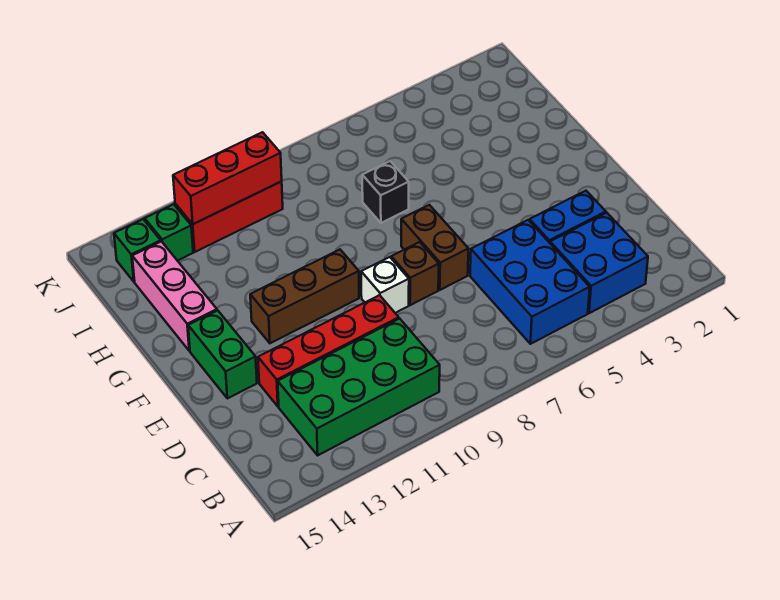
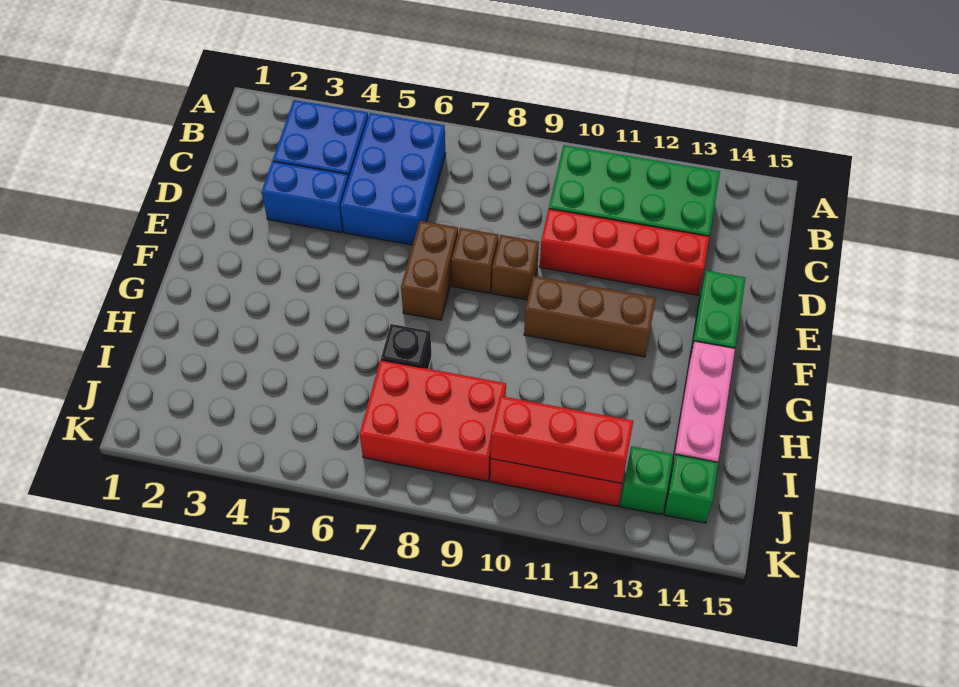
white 1x1 brick [361,257,409,313] -> brown 1x1 brick [492,235,539,300]
none -> red 2x3 brick [360,360,506,481]

